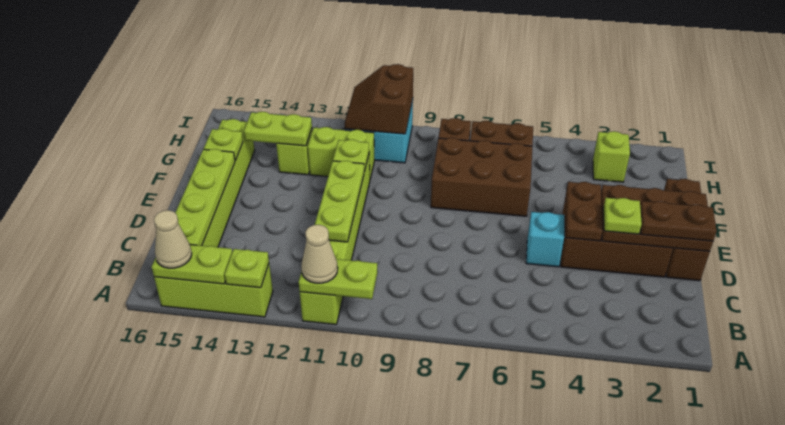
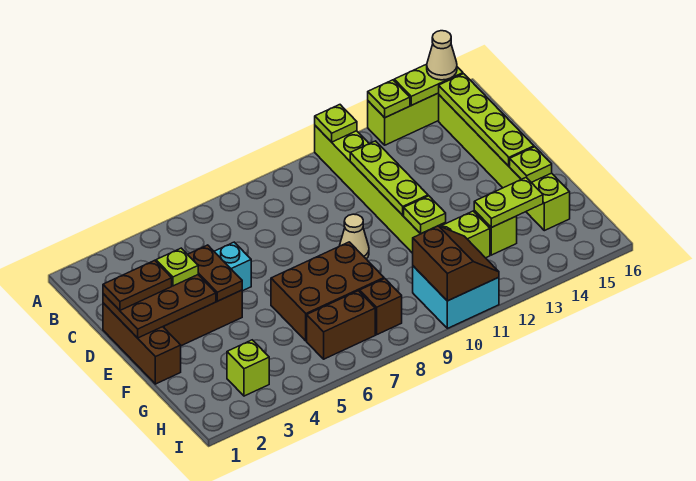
lime 1x2 plate [299,259,378,299] -> lime 1x1 plate [315,105,357,142]
tan 1x1 cone [301,225,338,283] -> tan 1x1 cone moved to [340,214,369,259]

